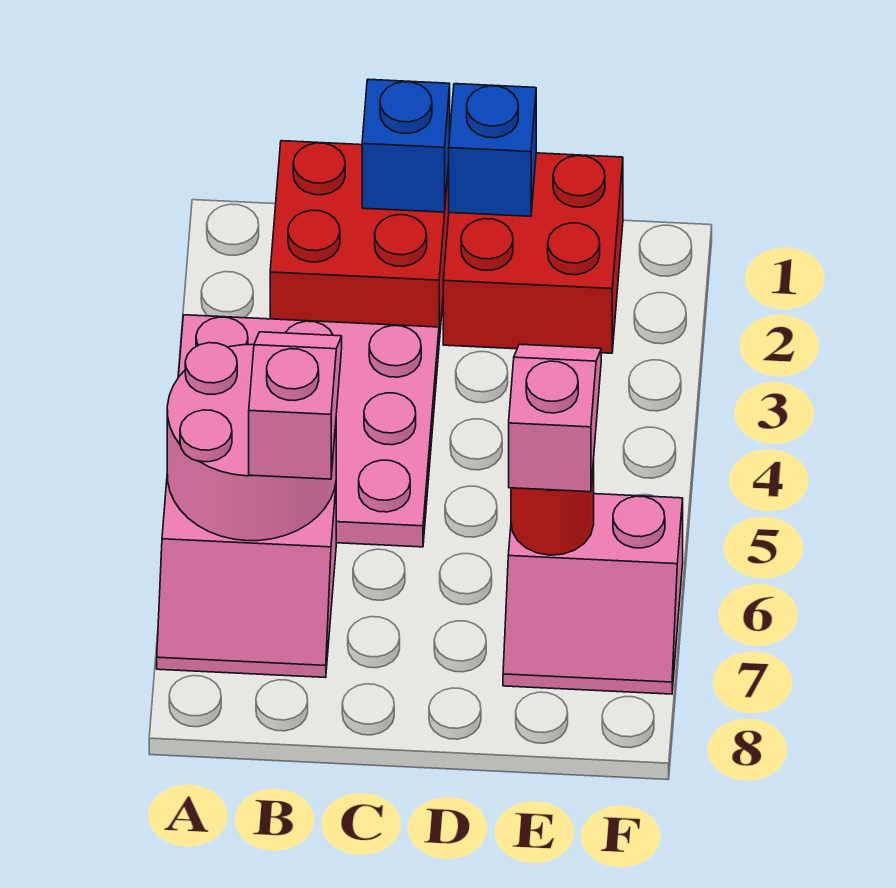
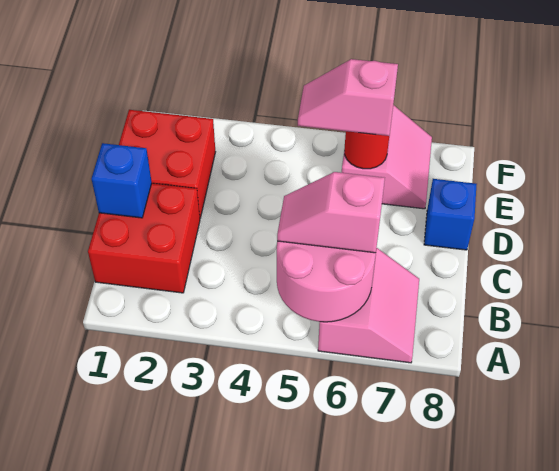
pink 3x3 plate [178,315,439,547] -> none
blue 1x1 brick [449,84,536,216] -> blue 1x1 brick moved to [424,179,477,250]

